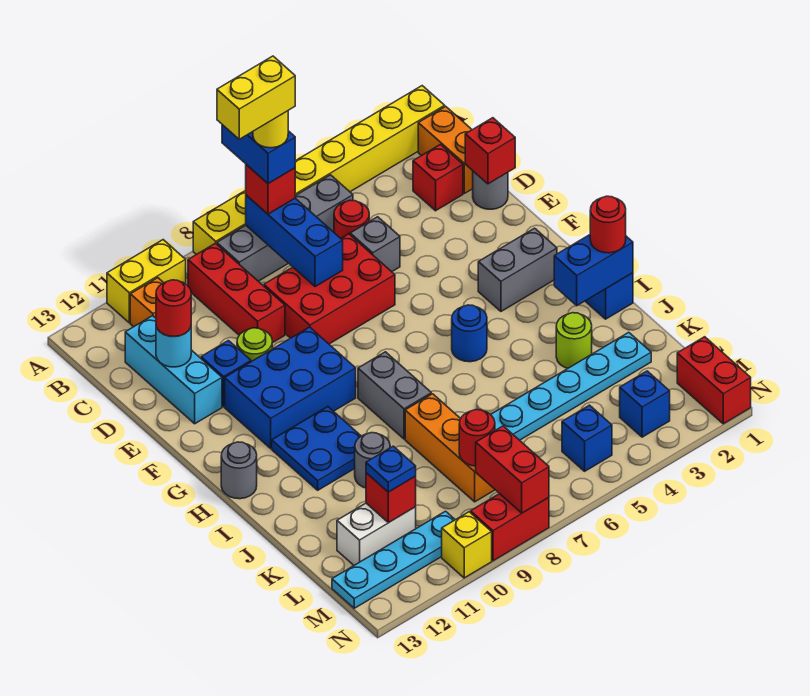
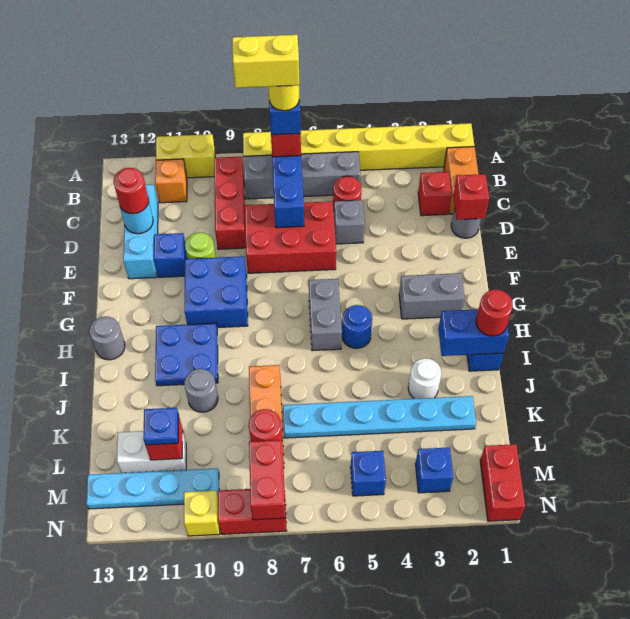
blue 2x3 brick [225,327,356,448] -> blue 2x2 brick [185,256,248,328]
grey 1x2 brick [358,352,431,439] -> grey 1x2 brick moved to [309,279,342,351]
lime 1x1 round brick [556,313,592,368] -> white 1x1 round brick [408,358,442,399]

